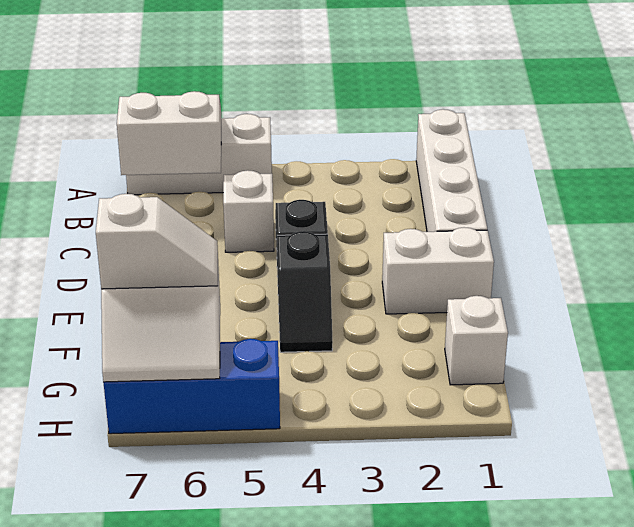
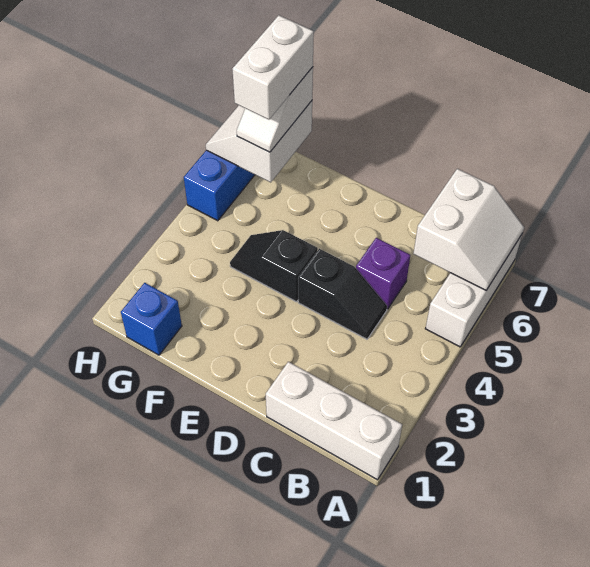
white 1x4 brick [416,109,487,232] -> white 1x3 brick [266,362,402,480]
white 1x1 brick [223,170,274,252] -> purple 1x1 brick [356,238,410,309]
white 1x2 brick [382,227,494,314] -> white 1x2 brick moved to [232,15,314,120]
white 1x1 brick [445,296,508,385] -> blue 1x1 brick [121,283,182,355]

